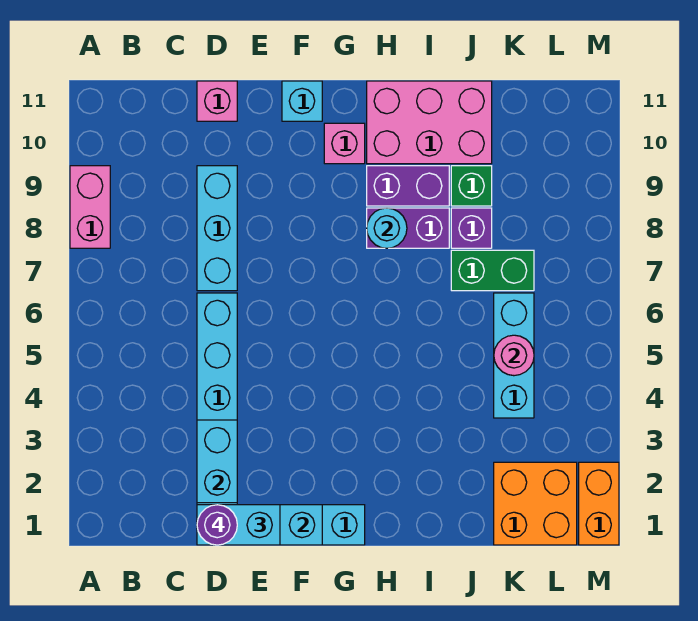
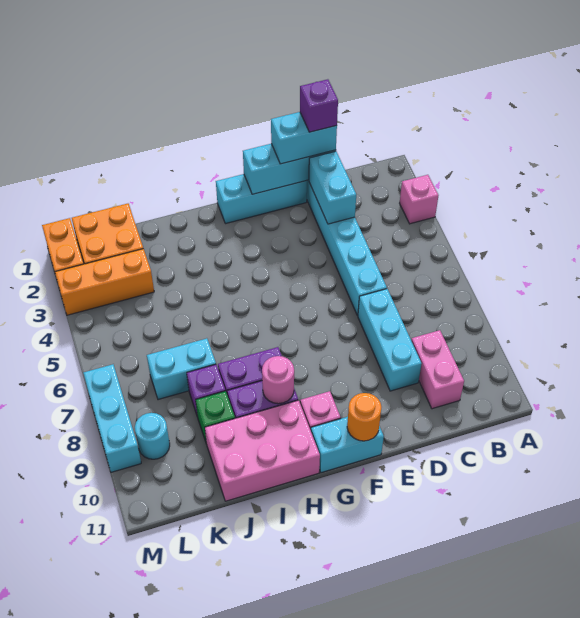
pink 1x2 brick [70,166,110,248] -> pink 1x2 brick moved to [411,330,464,409]
purple 1x1 round brick [197,505,237,545] -> purple 1x1 brick [300,79,338,132]
pink 1x1 brick [197,81,237,121] -> pink 1x1 brick moved to [400,175,438,224]
cyan 1x1 brick [282,81,322,121] -> cyan 1x2 brick [311,417,384,473]
none -> orange 1x1 round brick [347,393,381,441]
cyan 1x1 round brick [367,208,407,248] -> cyan 1x1 round brick moved to [135,413,170,459]
green 1x2 brick [451,250,534,291] -> cyan 1x2 brick [147,338,216,400]
none -> orange 1x3 brick [55,249,154,315]
cyan 1x3 brick [494,293,534,418] -> cyan 1x3 brick moved to [83,364,141,472]
pink 1x1 round brick [494,335,534,376] -> pink 1x1 round brick moved to [262,356,294,404]

